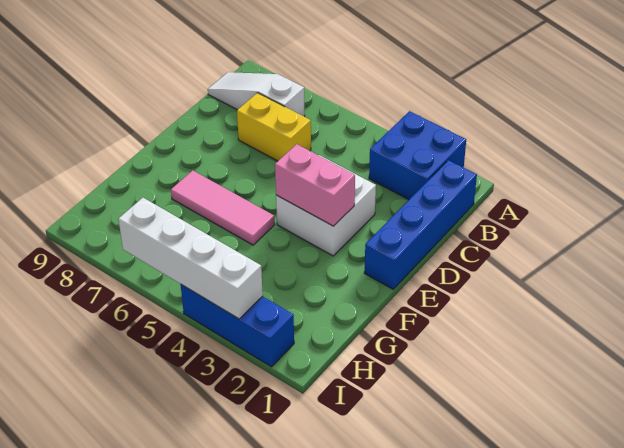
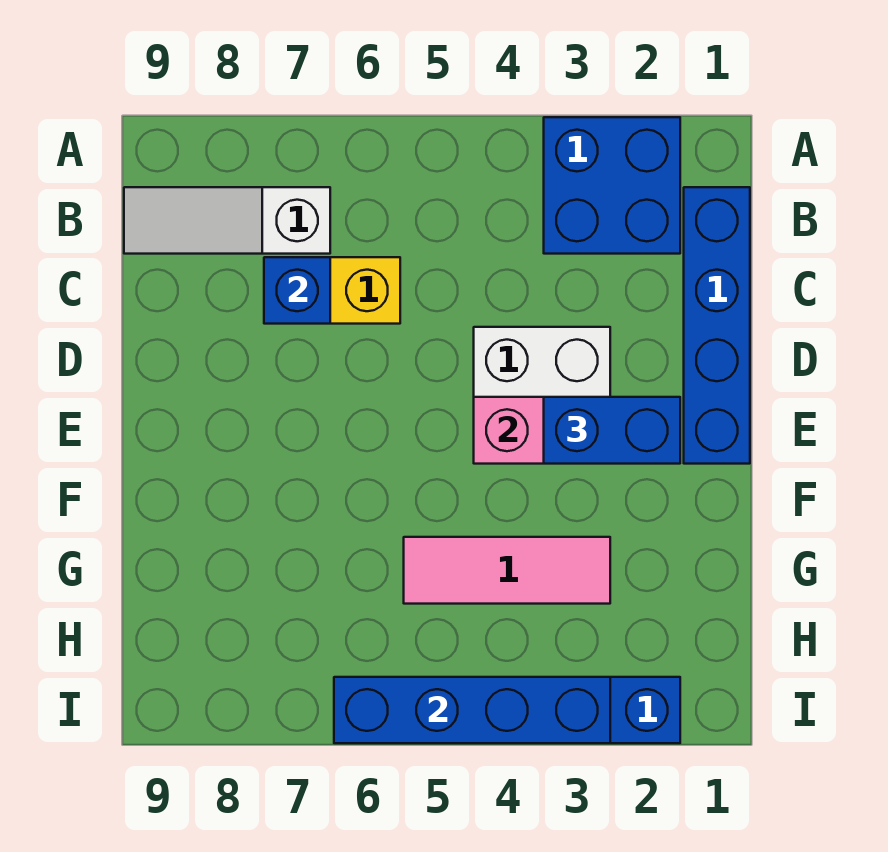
none -> blue 1x1 brick [264,257,330,324]
none -> blue 1x2 brick [544,397,680,464]
pink 1x3 tile [171,170,275,245] -> pink 1x3 tile moved to [404,537,610,604]
white 1x4 brick [118,198,263,319] -> blue 1x4 brick [334,677,610,743]

